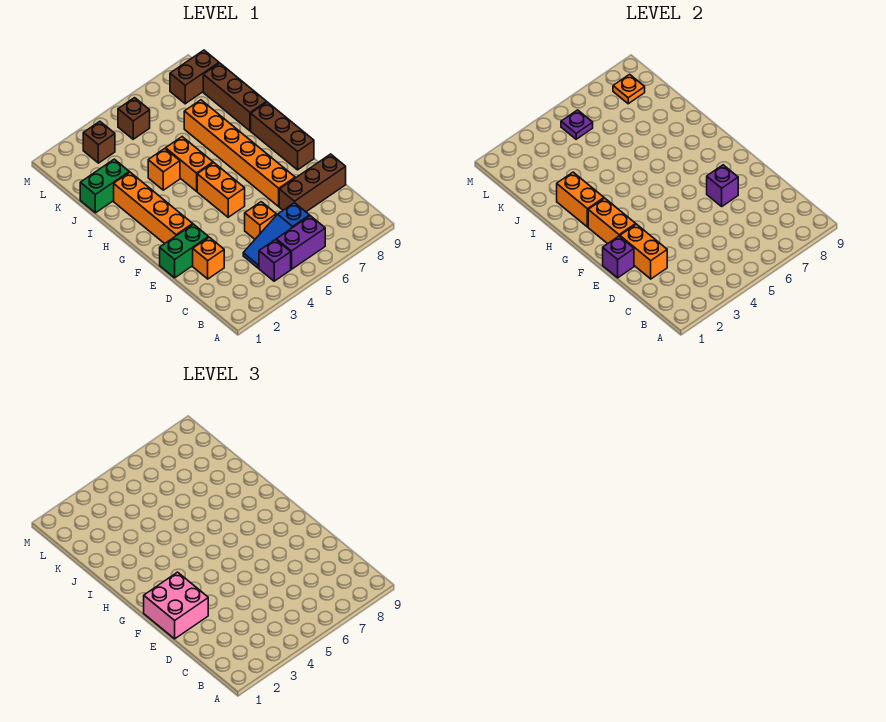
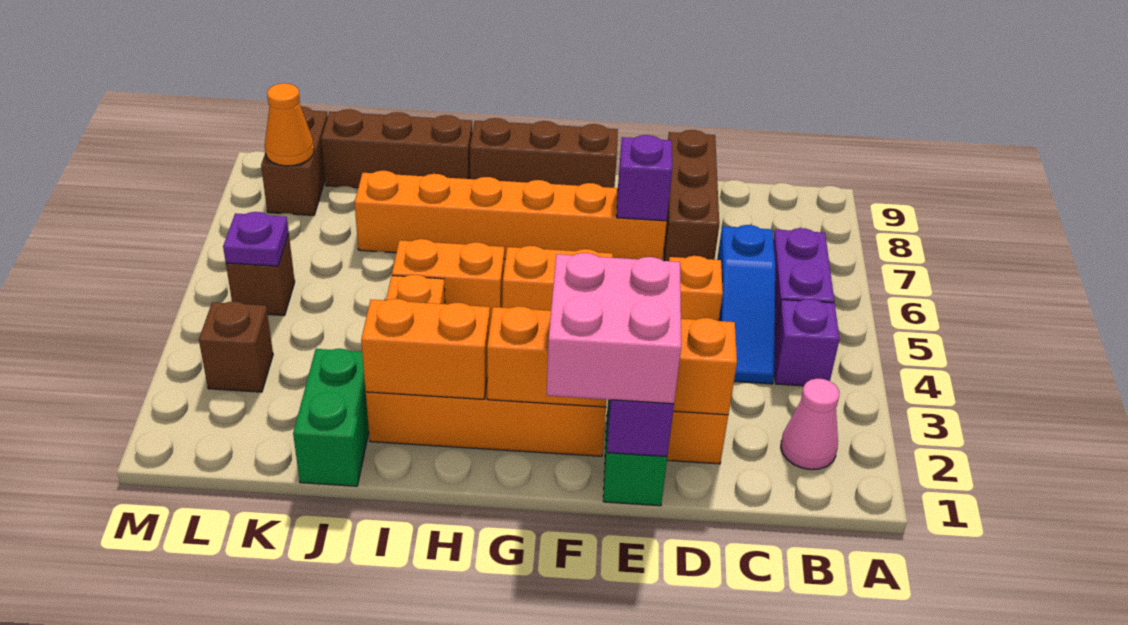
none -> pink 1x1 cone [781,379,840,470]
orange 1x1 plate [613,74,645,104] -> orange 1x1 cone [265,83,314,166]

